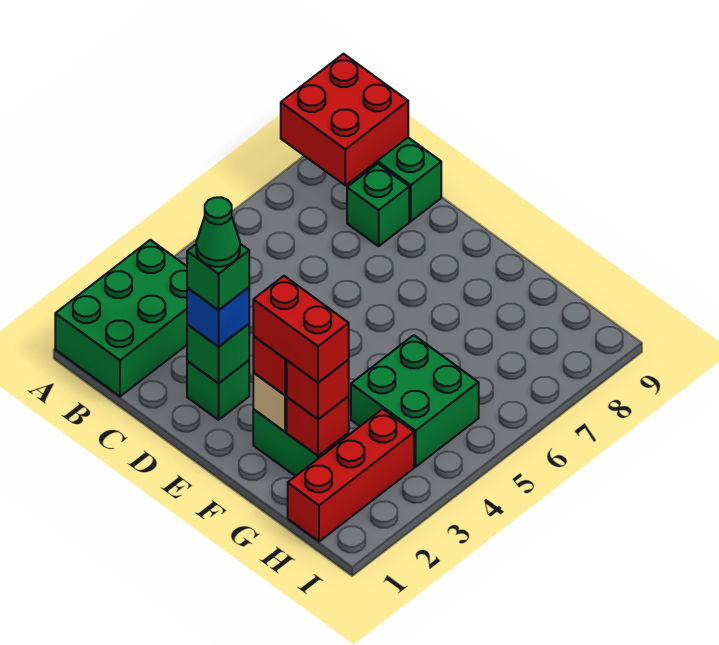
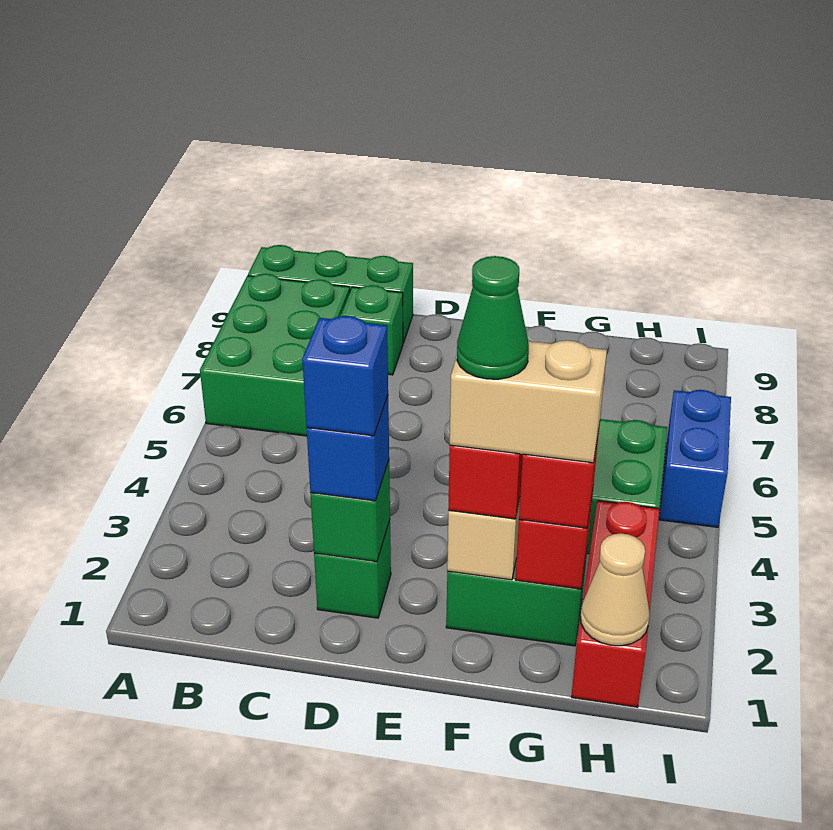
green 2x3 brick [55,240,187,396] -> green 2x3 brick moved to [200,274,350,436]
red 2x2 brick [281,54,408,185] -> none
green 1x1 brick [187,244,249,310] -> blue 1x1 brick [302,316,388,436]
green 1x1 cone [196,197,240,267] -> green 1x1 cone moved to [457,256,529,379]
red 1x2 brick [253,276,349,383] -> tan 1x2 brick [450,340,607,463]
none -> tan 1x1 cone [581,533,650,646]
none -> blue 1x2 brick [659,390,731,527]

